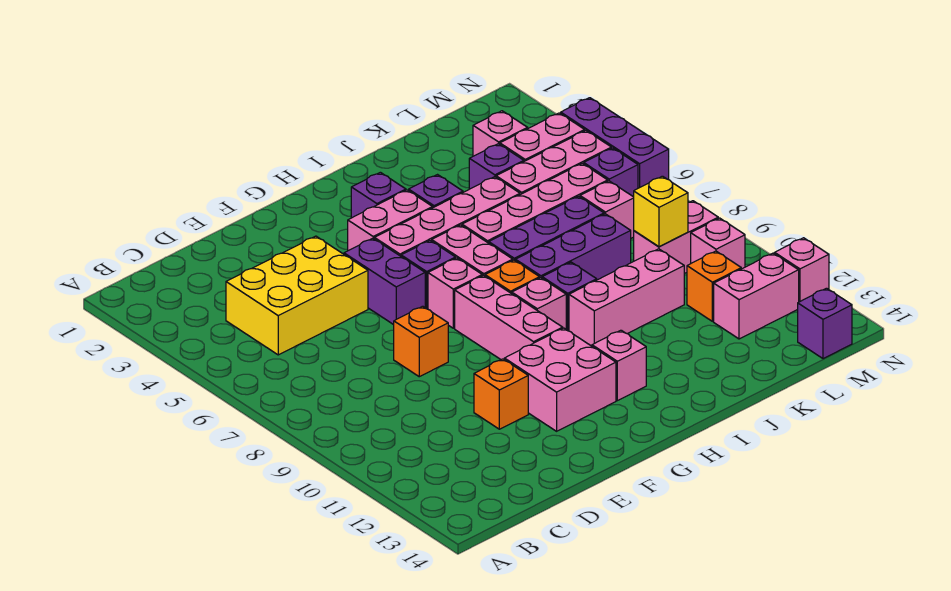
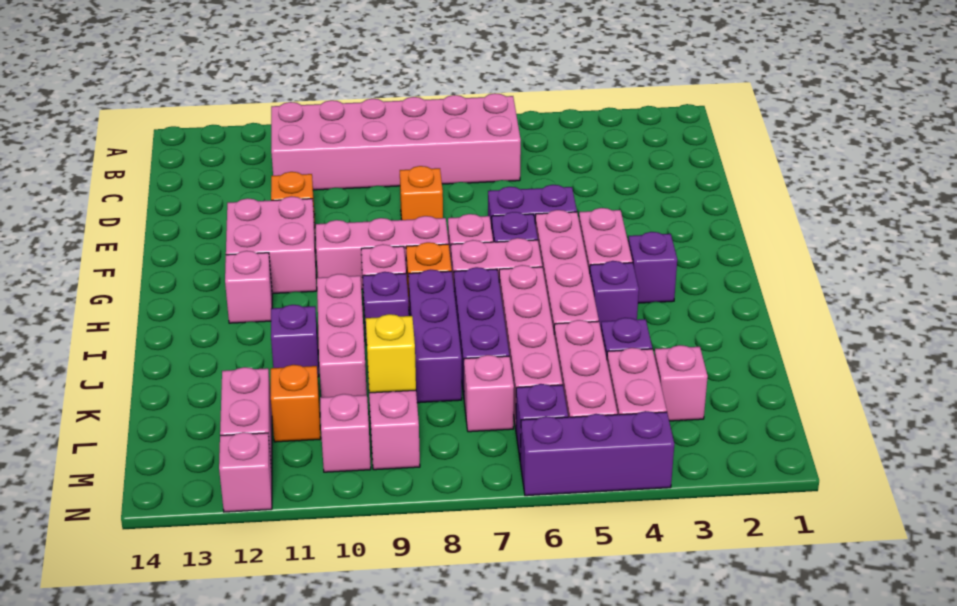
none -> pink 2x6 brick [271,93,521,190]
yellow 2x3 brick [226,236,368,355] -> none
purple 1x1 brick [798,288,852,359] -> purple 1x1 brick moved to [271,305,319,377]

